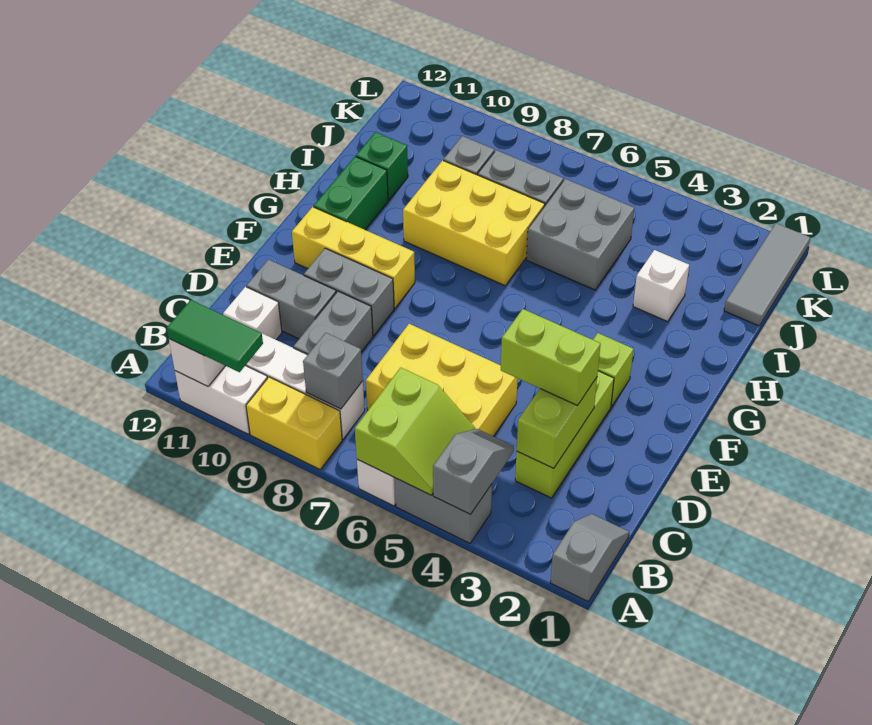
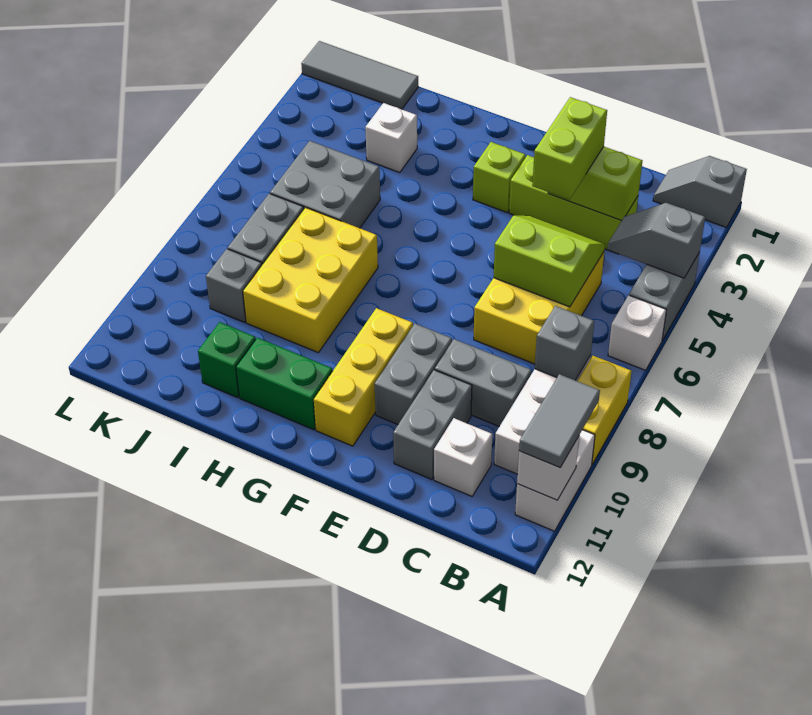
lime 2x2 slope [355,368,475,495] -> lime 2x2 slope moved to [494,215,605,307]
green 1x2 tile [167,300,263,372] -> grey 1x2 tile [519,374,600,468]

